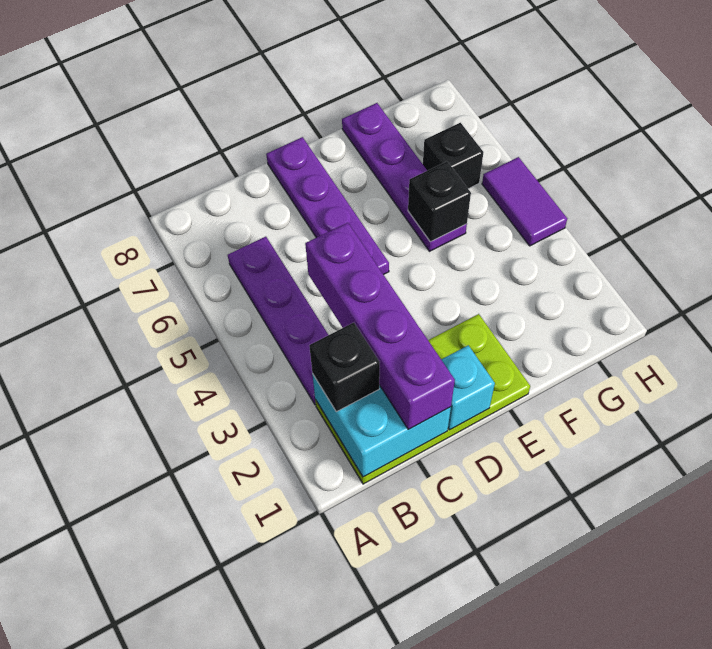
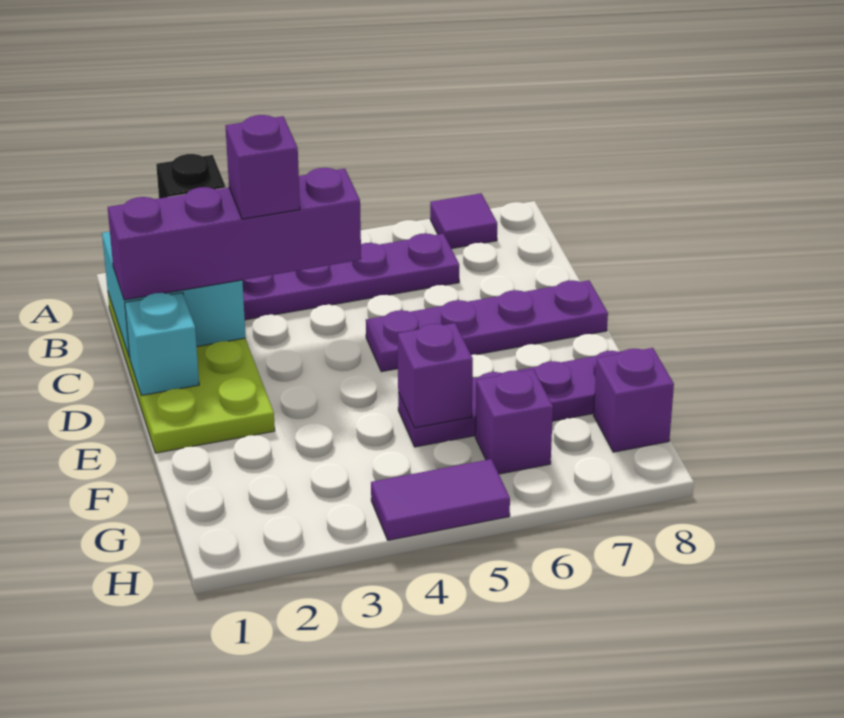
none -> purple 1x1 tile [430,193,497,249]
none -> purple 1x1 brick [225,115,300,219]
black 1x1 brick [408,161,471,242] -> purple 1x1 brick [398,323,473,428]
black 1x1 brick [423,123,484,189] -> purple 1x1 brick [475,370,553,474]
none -> purple 1x1 brick [593,348,674,452]

